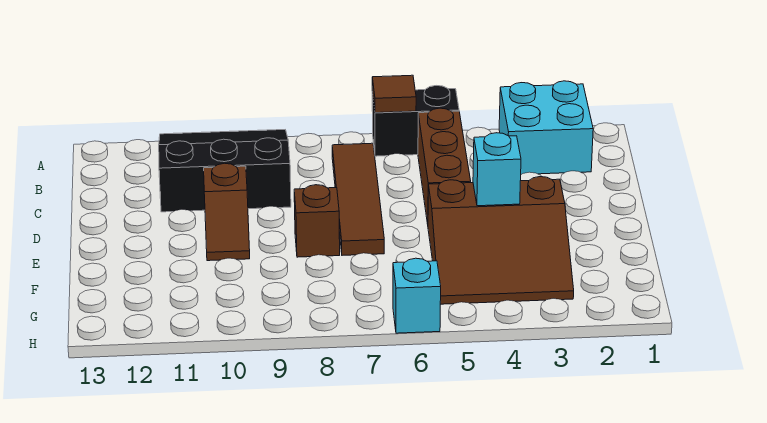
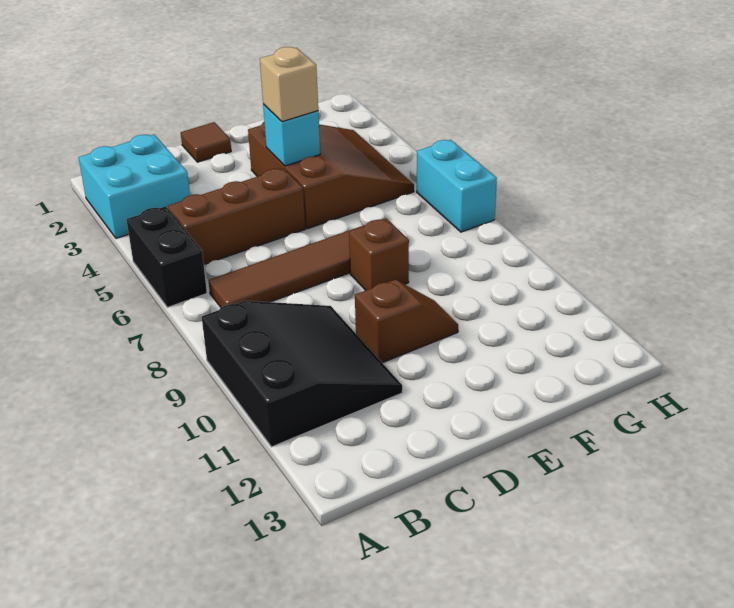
brown 1x1 tile [372,75,416,113] -> brown 1x1 tile moved to [181,122,231,162]
black 3x3 slope [159,130,291,212] -> black 3x3 slope turned to [202,301,402,447]
none -> tan 1x1 brick [260,47,318,122]
cyan 1x1 brick [393,258,441,333] -> cyan 1x2 brick [417,140,497,232]

